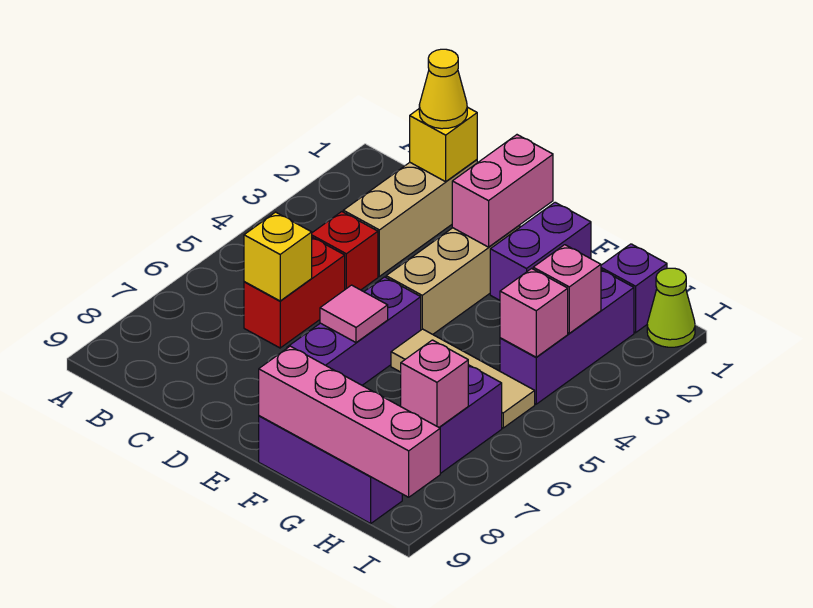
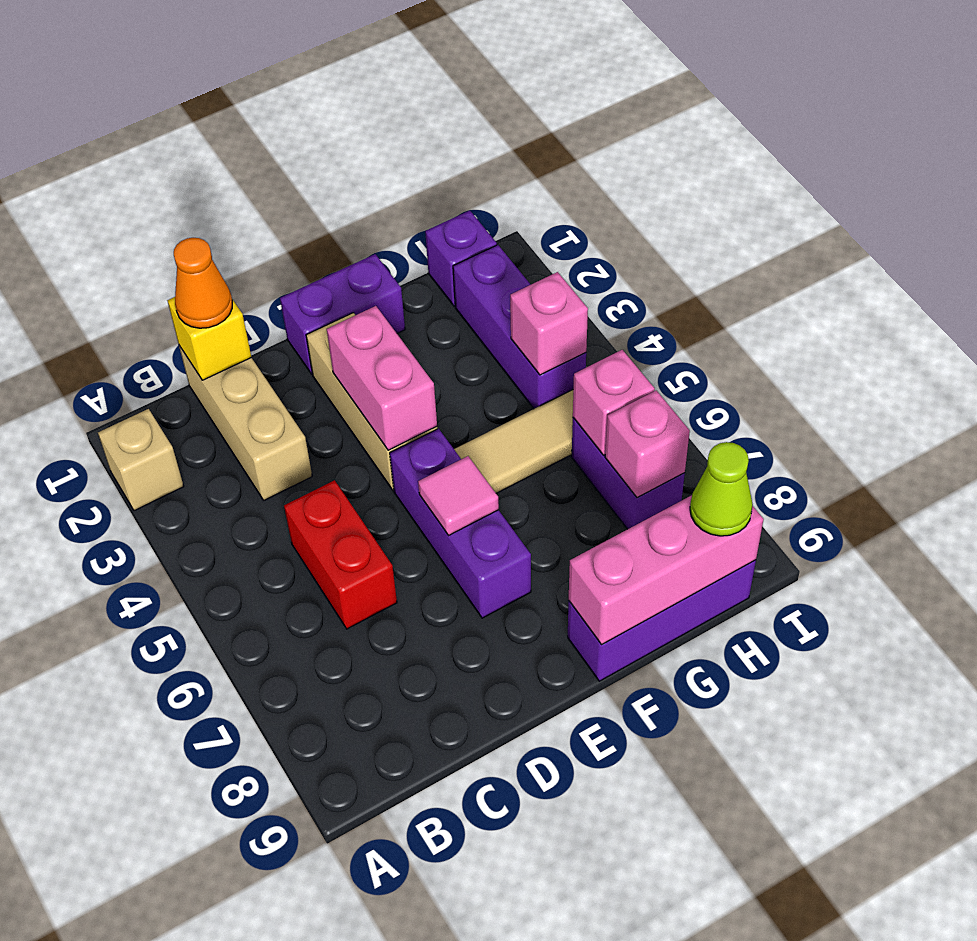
none -> tan 1x1 brick [98,409,184,511]
yellow 1x1 cone [419,49,467,129] -> orange 1x1 cone [174,238,232,328]
red 1x1 brick [312,212,378,290] -> none
yellow 1x1 brick [244,212,312,301] -> none
pink 1x2 brick [452,135,553,247] -> pink 1x2 brick moved to [327,306,437,450]
purple 1x2 brick [490,202,591,300] -> purple 1x2 brick turned to [280,254,405,374]
pink 1x4 brick [259,346,440,497] -> pink 1x3 brick [569,495,764,645]
pink 1x1 brick [533,245,601,333] -> pink 1x1 brick moved to [573,350,655,455]
lime 1x1 cone [647,268,695,347] -> lime 1x1 cone moved to [690,442,753,536]

